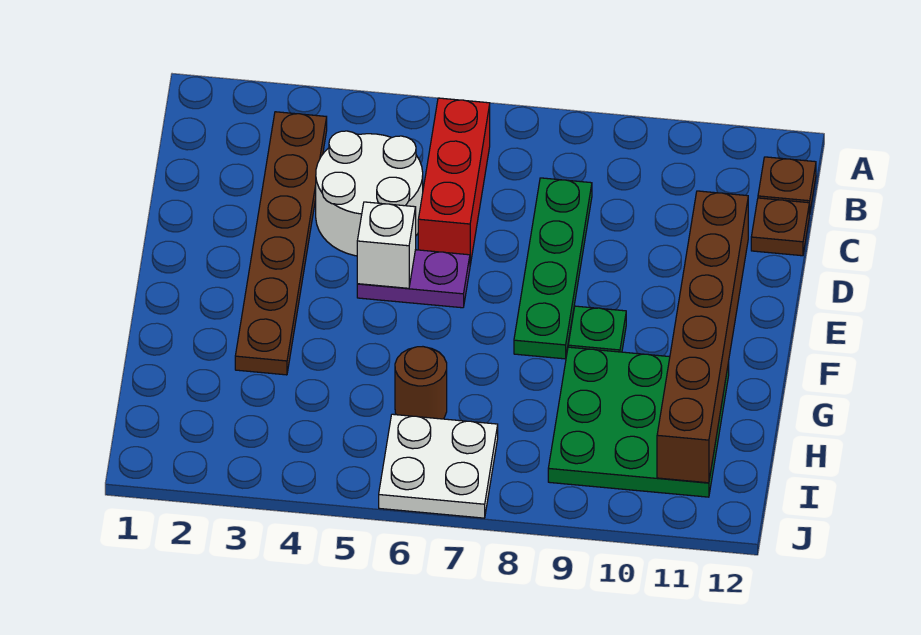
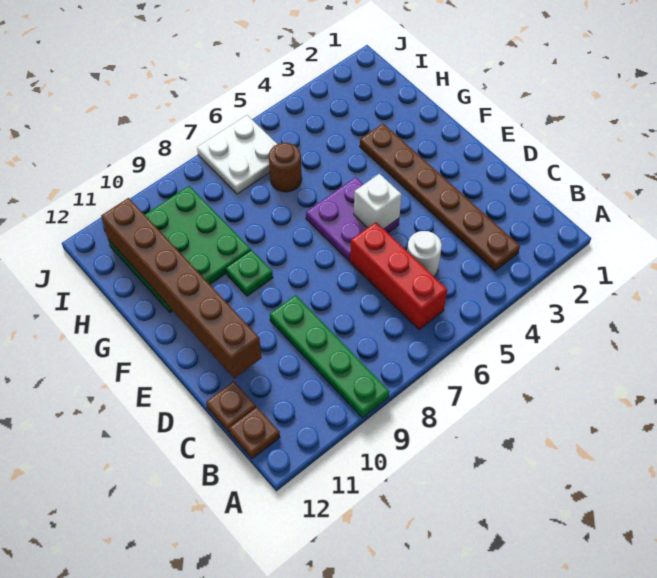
white 2x2 round brick [316,131,423,256] -> white 1x1 round brick [407,231,442,276]
green 1x4 plate [514,178,592,359] -> green 1x4 plate moved to [270,295,389,418]
purple 1x2 plate [357,250,470,308] -> purple 2x2 plate [306,177,399,261]

